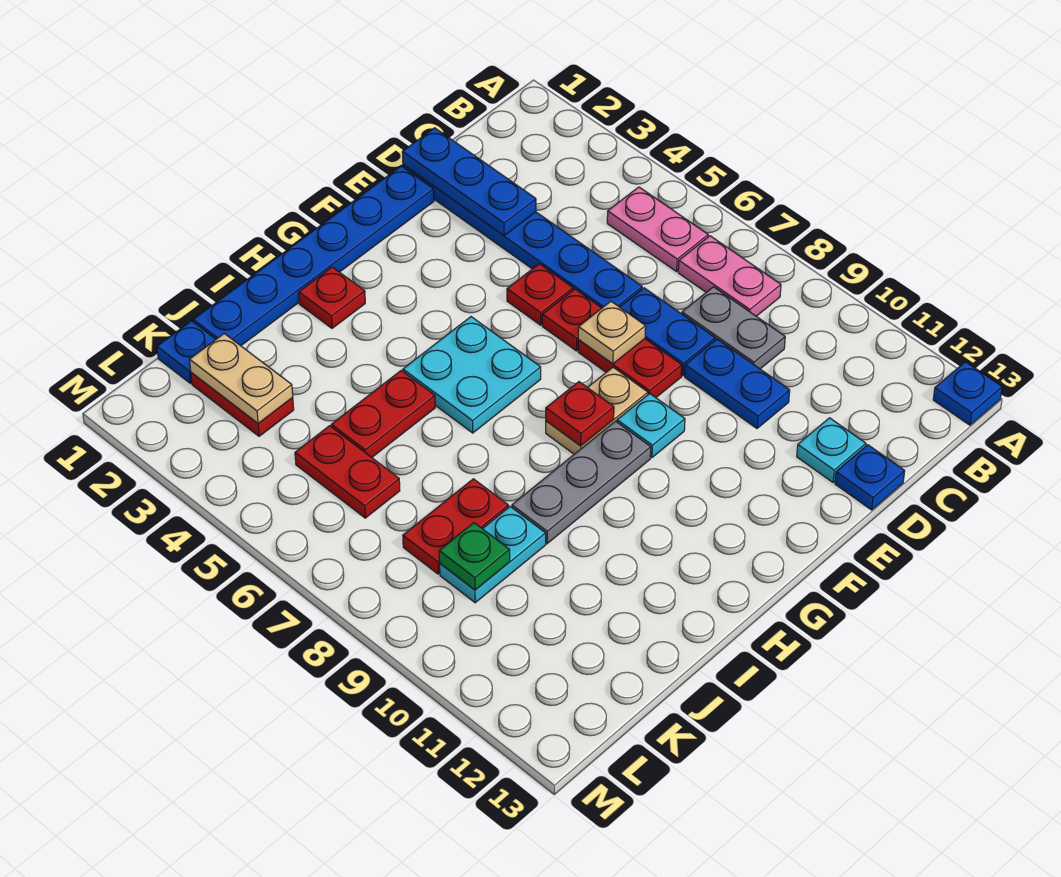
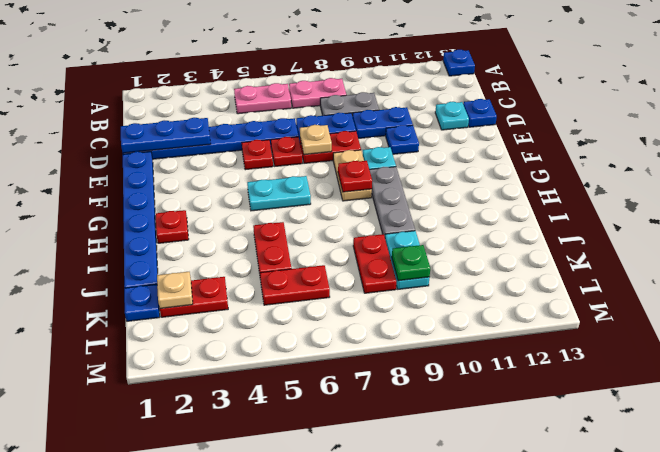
none -> blue 1x1 plate [386,125,419,154]
cyan 2x2 plate [403,317,541,433] -> cyan 1x2 plate [247,176,311,211]
tan 1x2 plate [190,334,293,423] -> tan 1x1 plate [157,272,193,308]

